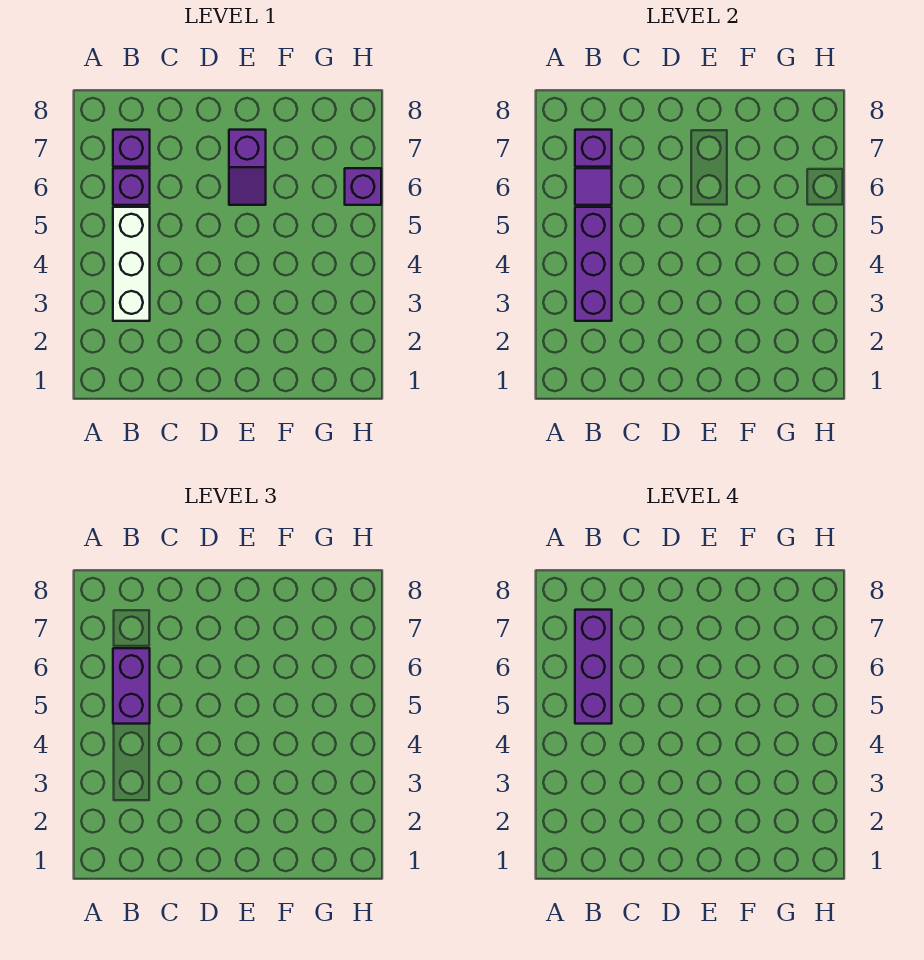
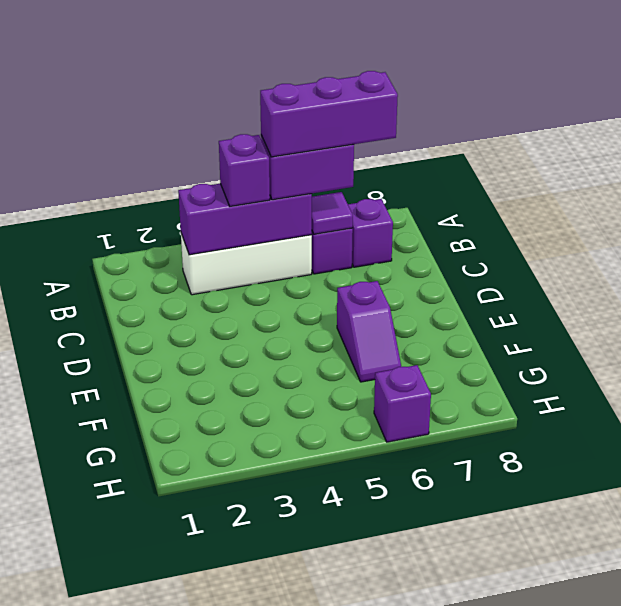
purple 1x1 brick [575,130,612,167] -> purple 1x1 brick moved to [219,134,270,206]
purple 1x2 slope [229,130,266,205] -> purple 1x2 slope turned to [337,281,401,382]

